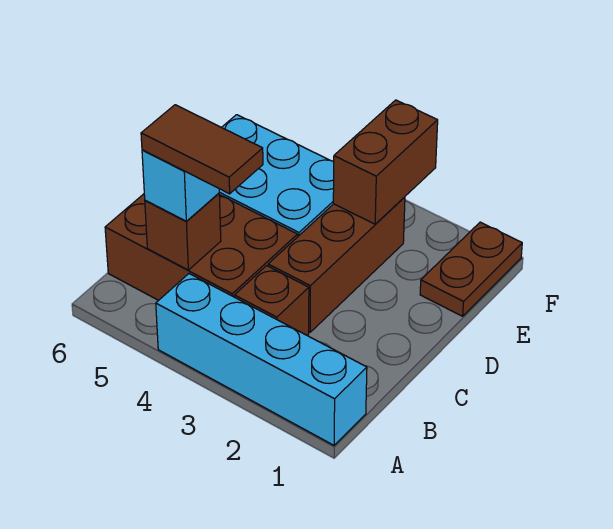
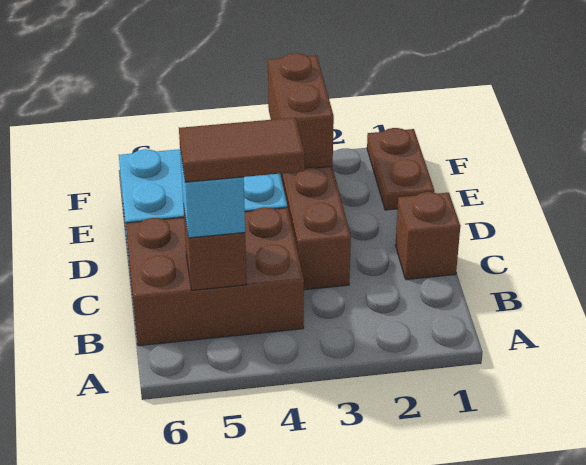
cyan 1x4 brick [156,274,367,445] -> none
brown 1x1 brick [234,266,309,335] -> brown 1x1 brick moved to [396,192,460,280]

